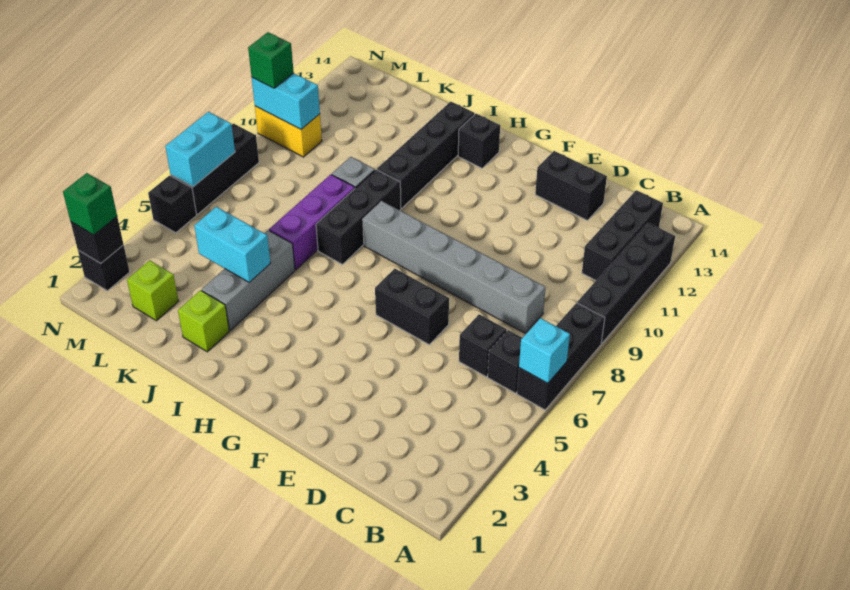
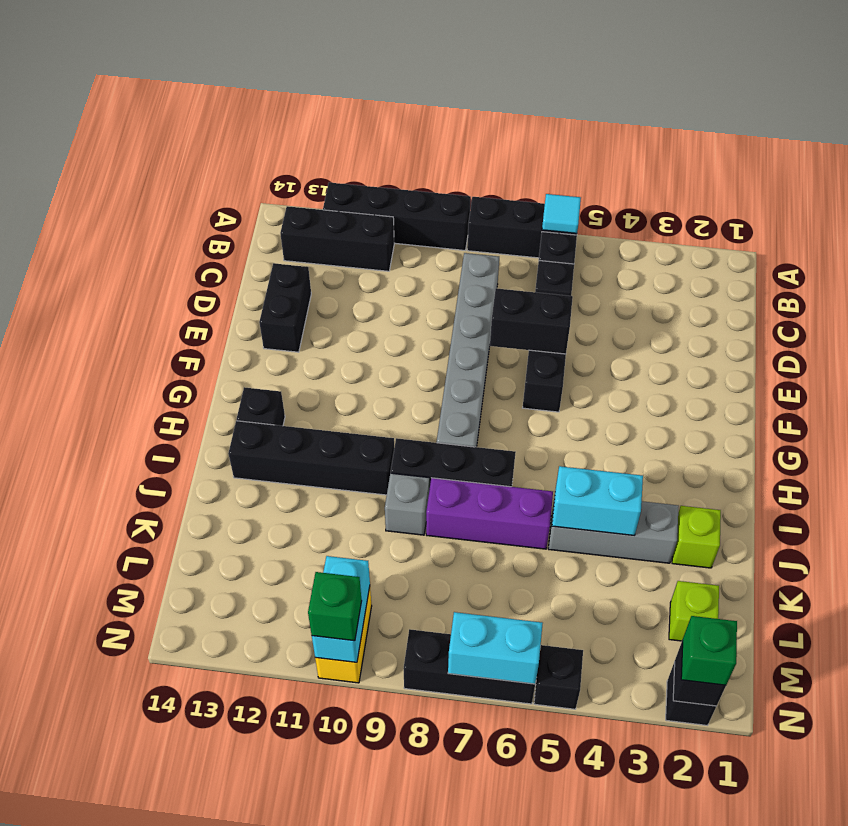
cyan 1x1 brick [519,318,570,383] -> cyan 1x1 tile [542,194,581,233]
none -> black 1x2 brick [490,288,573,354]
cyan 1x2 brick [194,207,270,282] -> cyan 1x2 brick turned to [552,466,643,536]

